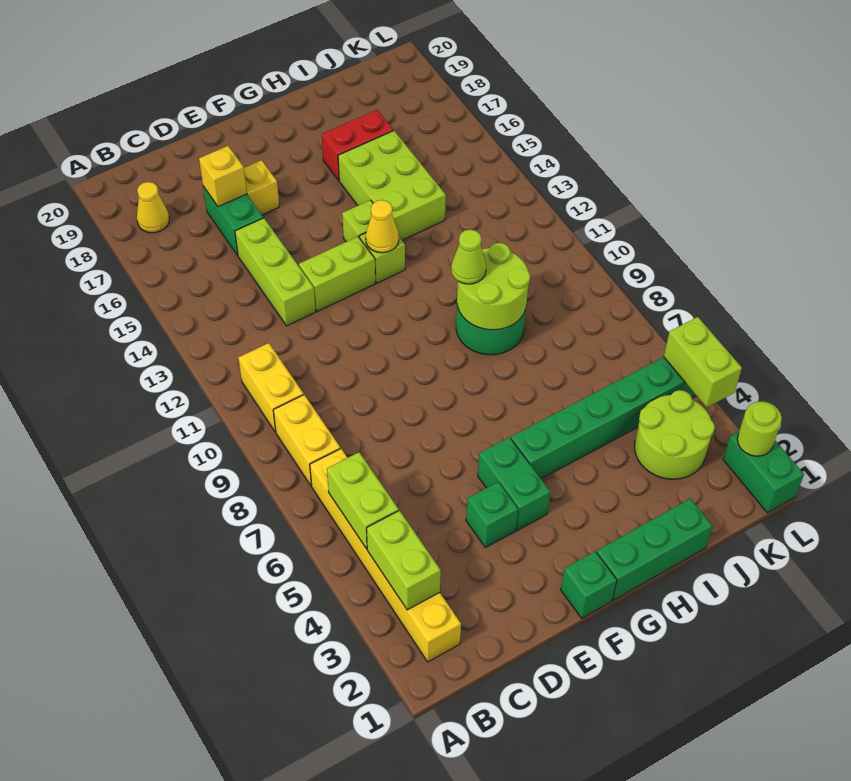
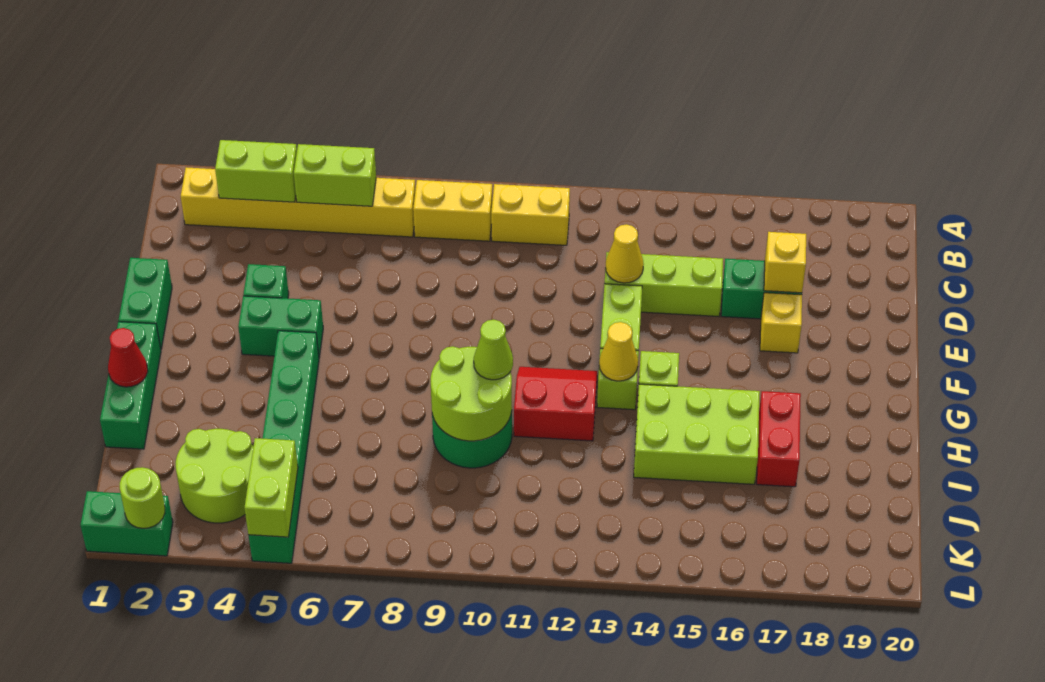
yellow 1x1 cone [137,182,169,233] -> yellow 1x1 cone moved to [606,224,644,283]
green 1x1 brick [561,551,617,618] -> green 1x2 brick [119,258,172,349]
none -> red 2x2 slope [514,367,597,441]
none -> red 1x1 cone [108,328,148,387]
lime 1x2 brick [664,317,742,407] -> lime 1x2 brick turned to [244,438,298,537]

